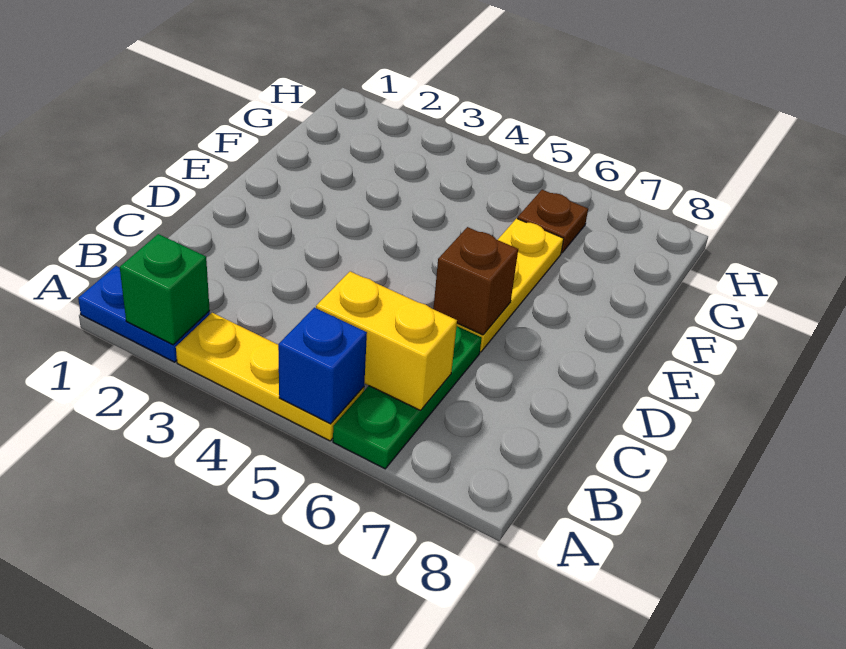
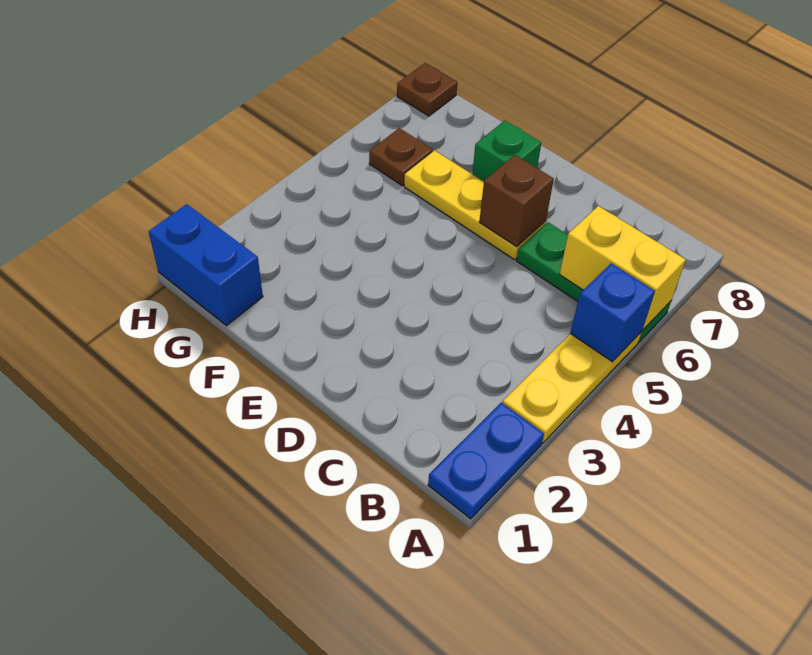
green 1x1 brick [120,234,210,345] -> green 1x1 brick moved to [472,121,541,181]
yellow 1x2 brick [316,271,457,410] -> yellow 1x2 brick turned to [560,206,686,329]
none -> blue 1x2 brick [148,204,263,326]
none -> brown 1x1 plate [397,63,457,116]

